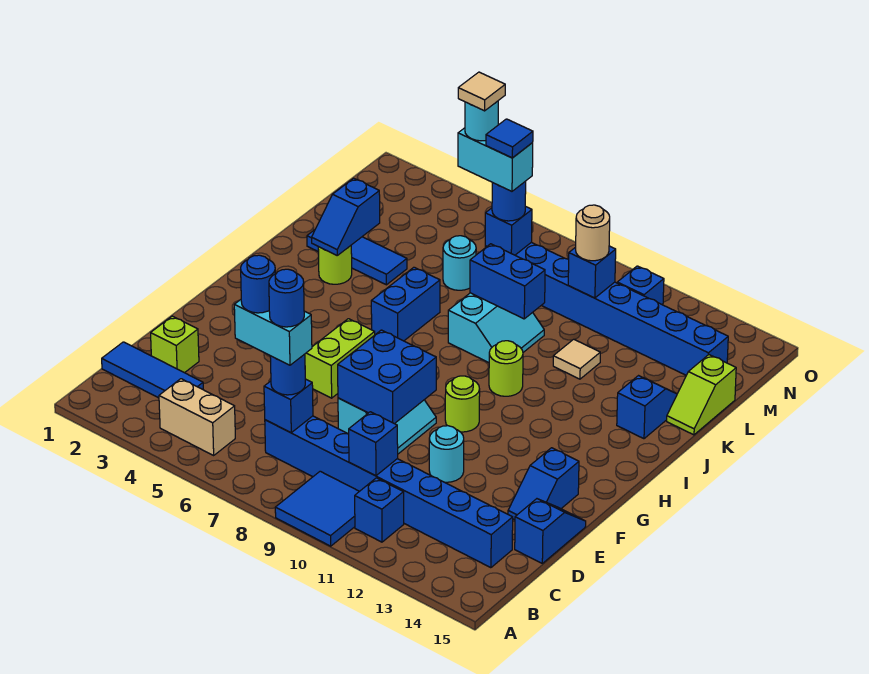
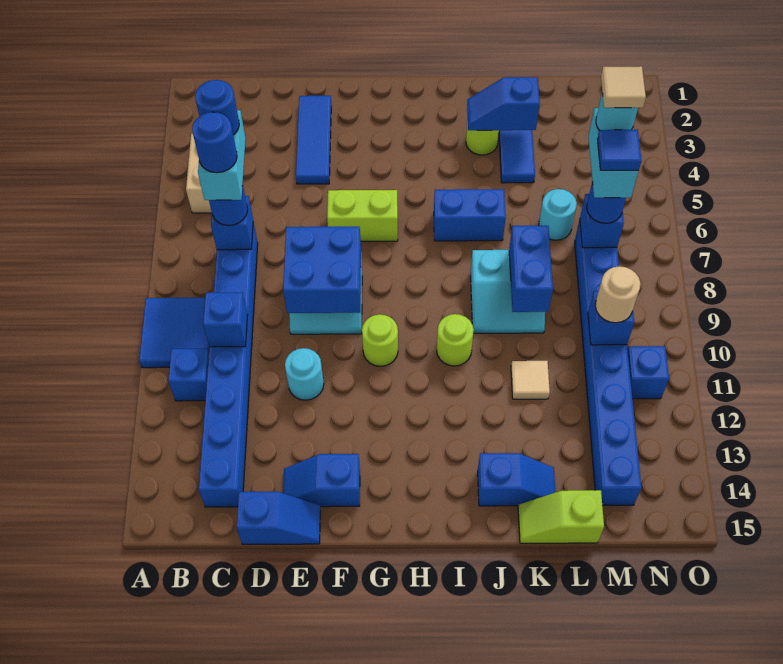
blue 1x3 tile [102,342,203,398] -> blue 1x3 tile moved to [296,96,331,184]
lime 1x1 brick [151,316,199,373] -> none

